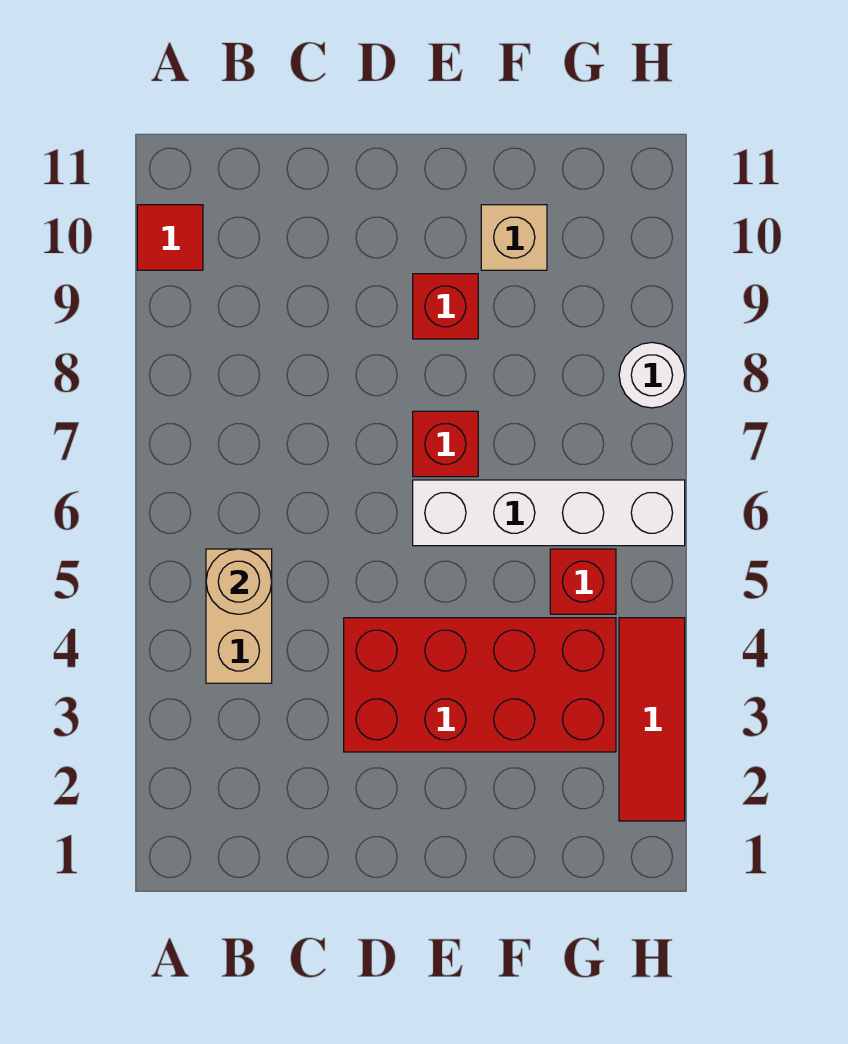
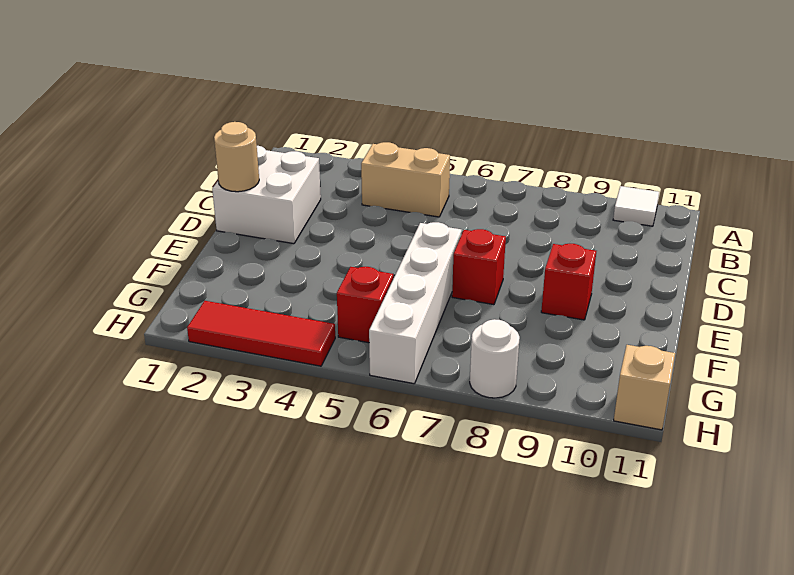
red 1x1 tile [137,205,203,270] -> white 1x1 tile [613,186,659,226]
tan 1x1 round brick [206,549,272,614] -> tan 1x1 round brick moved to [214,122,259,192]
none -> white 2x2 brick [212,146,321,244]
red 2x4 brick [344,618,616,752] -> none
tan 1x1 brick [481,205,547,270] -> tan 1x1 brick moved to [614,345,675,430]

